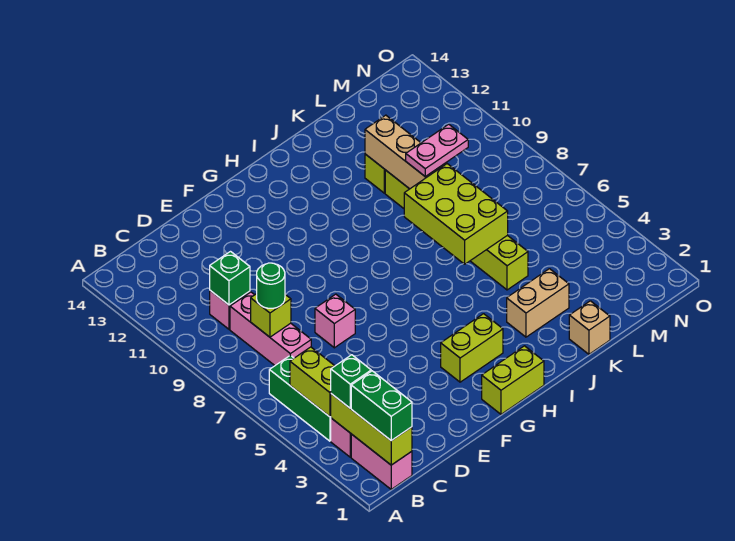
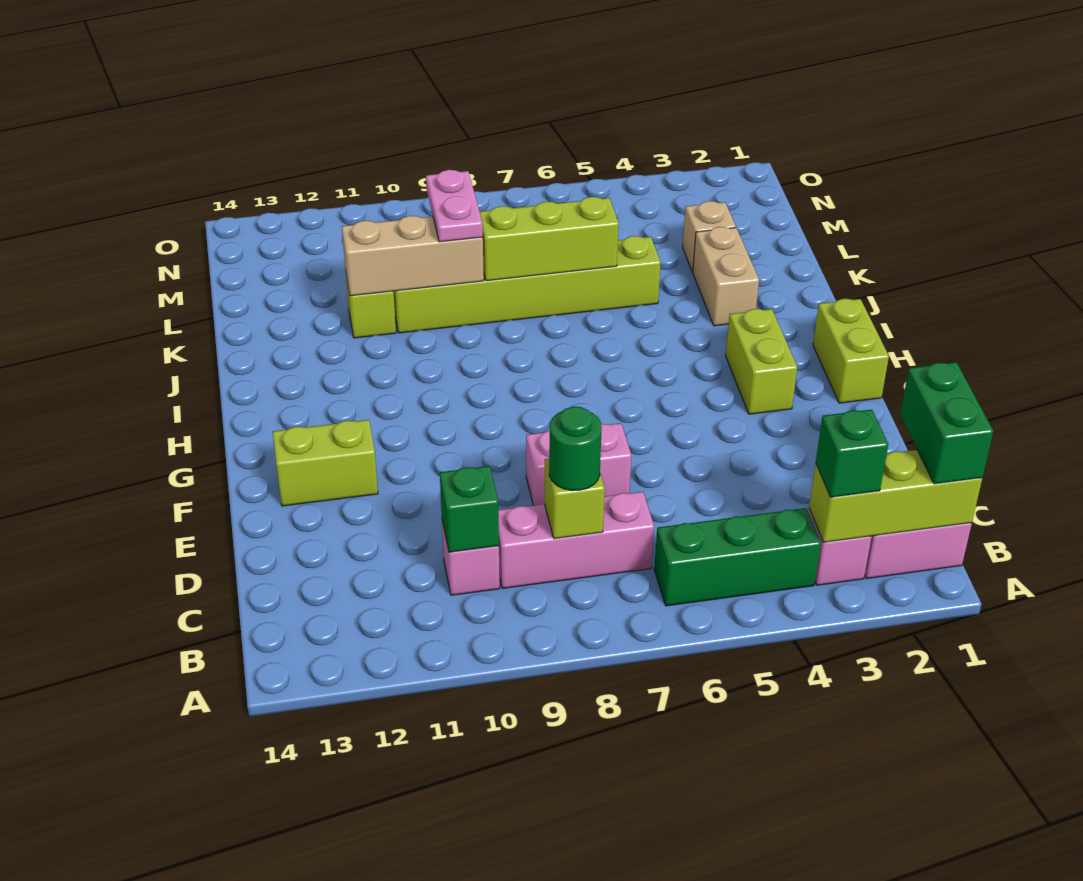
green 1x2 brick [351,371,412,441] -> green 1x2 brick turned to [900,362,993,484]
lime 1x2 brick [290,347,334,417] -> lime 1x2 brick moved to [273,420,378,506]
pink 1x1 brick [315,294,355,348] -> pink 1x2 brick [526,423,631,505]
lime 2x3 brick [404,164,508,264] -> lime 1x3 brick [480,197,619,281]
tan 1x1 brick [569,301,610,354] -> tan 1x1 brick moved to [683,201,736,272]

